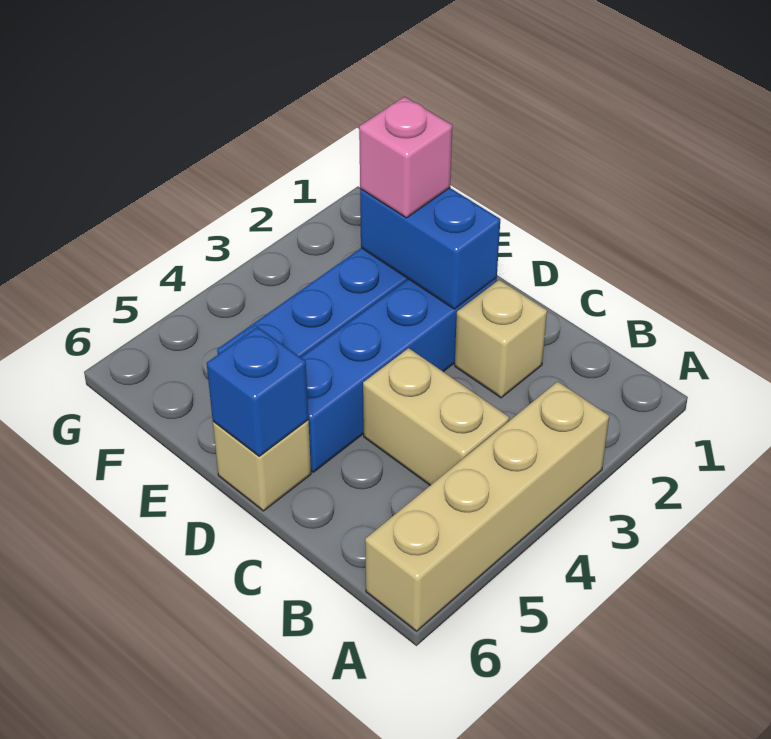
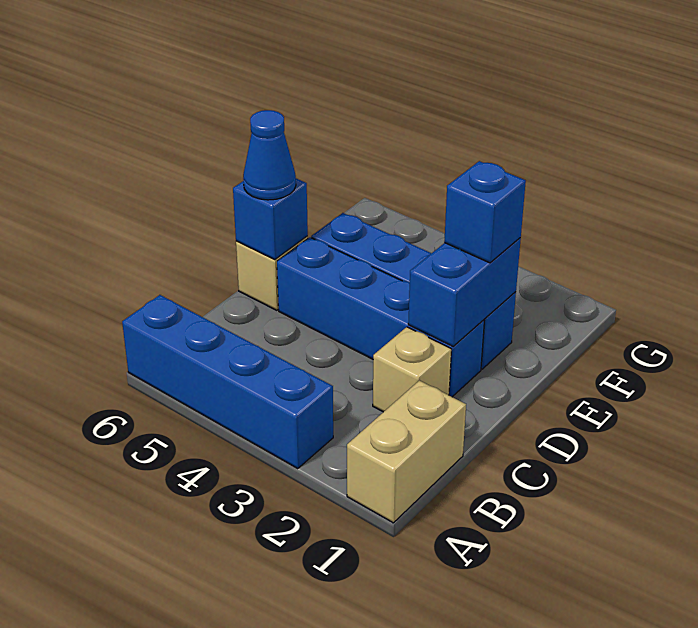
tan 1x4 brick [365,381,609,631] -> blue 1x4 brick [122,295,333,468]
tan 1x2 brick [363,348,509,485] -> tan 1x2 brick moved to [347,380,466,523]
none -> blue 1x1 cone [243,110,296,200]
pink 1x1 brick [359,97,452,218] -> blue 1x1 brick [444,161,526,263]

